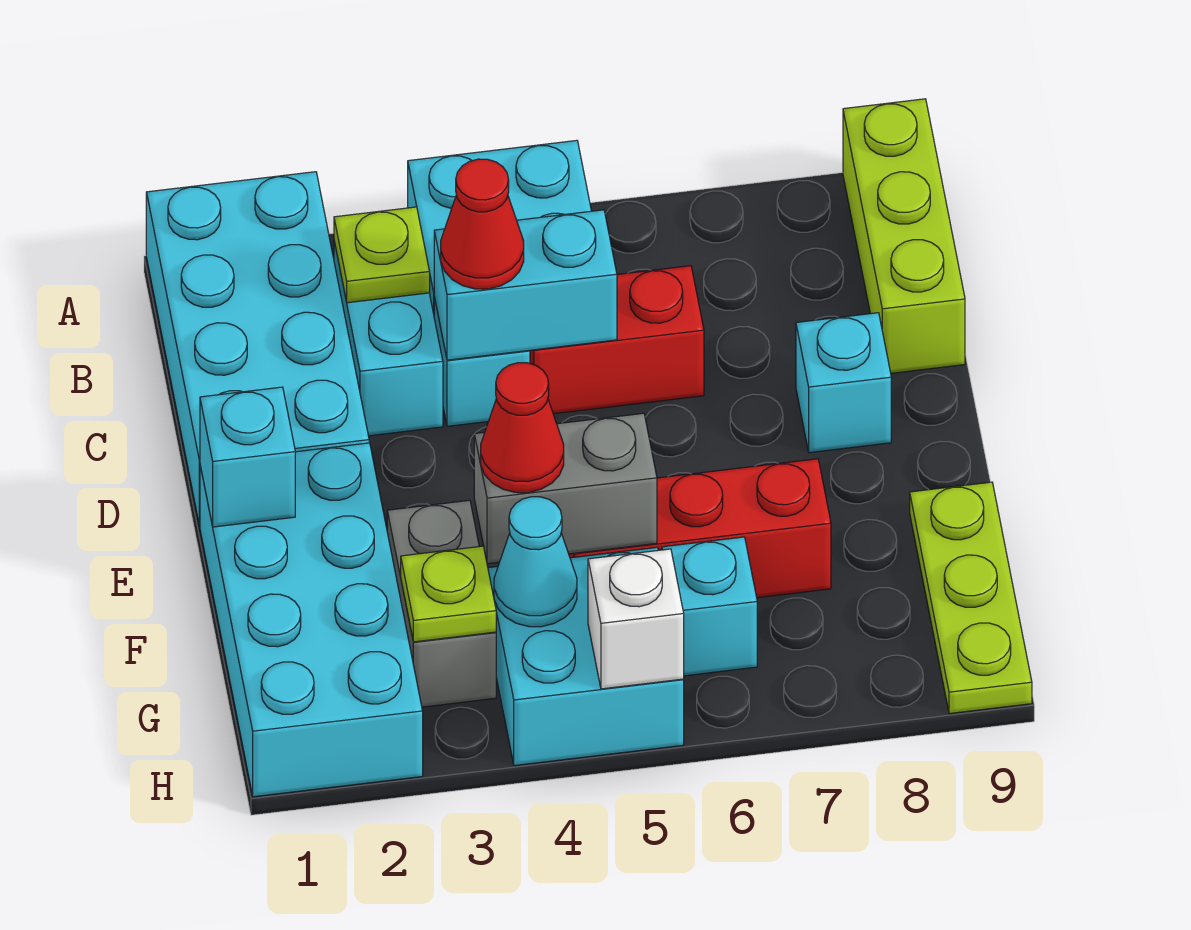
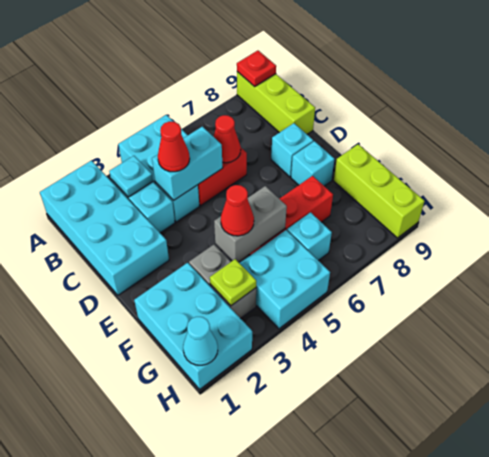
none -> red 1x1 plate [237,51,276,87]
lime 1x1 plate [334,207,430,303] -> cyan 1x1 plate [109,156,153,197]
none -> red 1x1 cone [214,115,241,163]
cyan 2x4 brick [200,443,423,797] -> cyan 2x3 brick [134,263,252,389]
cyan 1x1 brick [200,387,295,527] -> cyan 1x1 brick moved to [291,141,334,186]
lime 1x3 plate [910,482,1032,714] -> lime 1x3 brick [334,144,424,238]
cyan 1x1 cone [494,497,577,627] -> cyan 1x1 cone moved to [183,317,218,365]
white 1x1 brick [588,549,684,689] -> none

